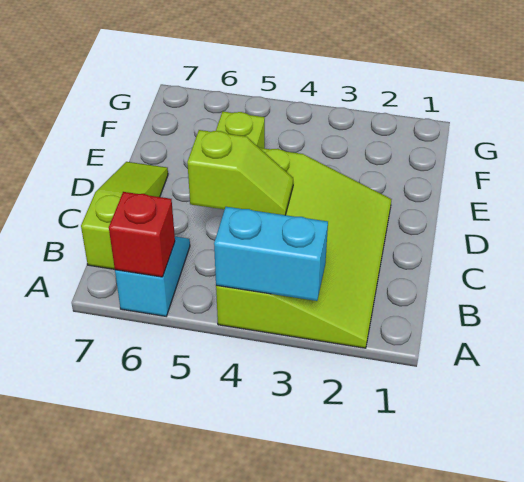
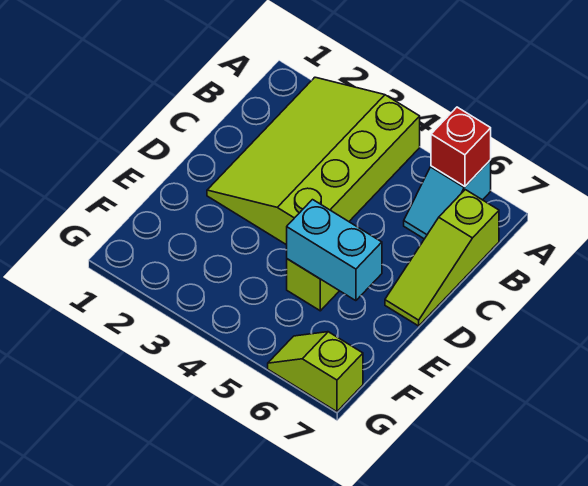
cyan 1x2 brick [214,207,328,301] -> cyan 1x2 brick moved to [287,200,382,301]
lime 1x2 slope [187,130,293,215] -> lime 1x2 slope moved to [268,332,363,412]

